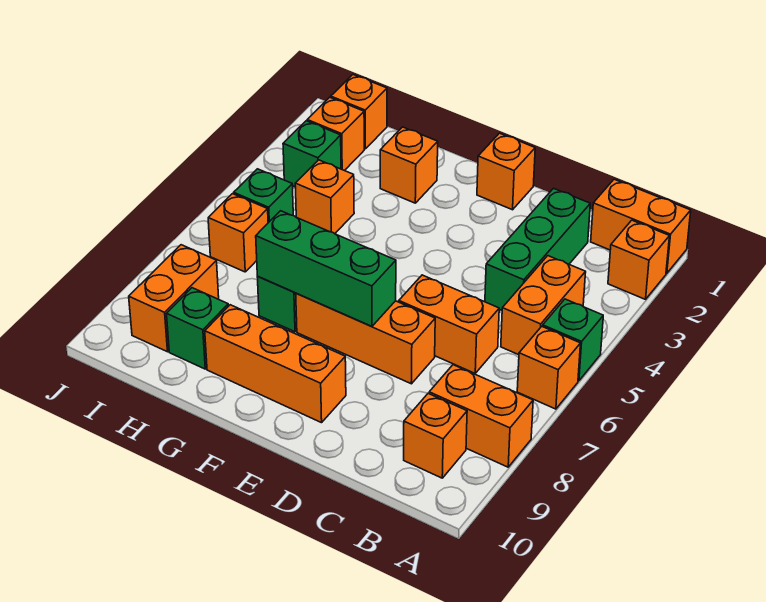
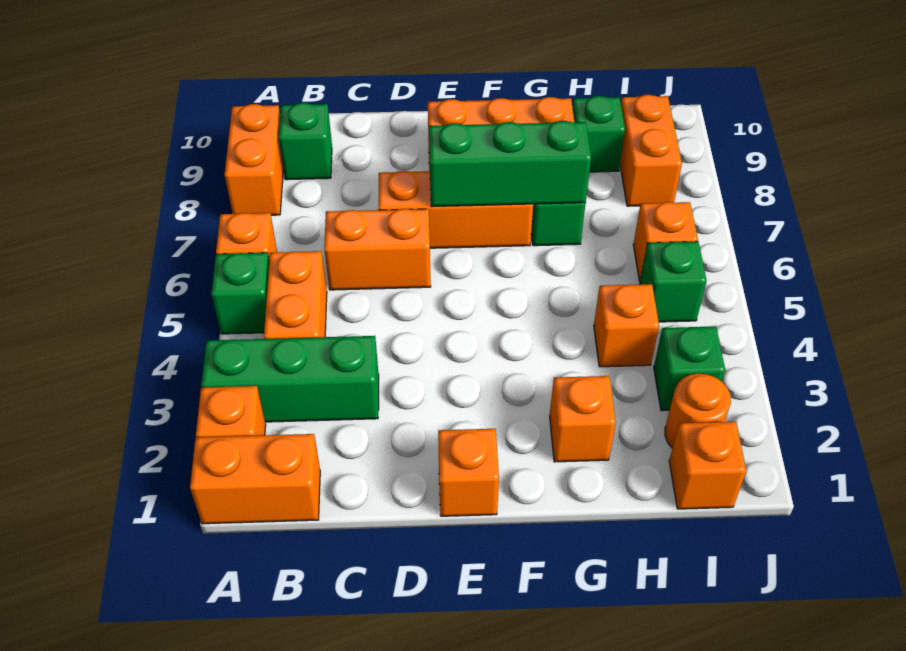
orange 1x2 brick [429,365,533,467] -> orange 1x2 brick turned to [225,104,283,215]
orange 1x1 brick [404,393,467,478] -> green 1x1 brick [279,103,332,180]
green 1x3 brick [485,188,590,310] -> green 1x3 brick turned to [201,336,379,422]
orange 1x1 brick [307,97,364,171] -> orange 1x1 round brick [665,373,731,448]

